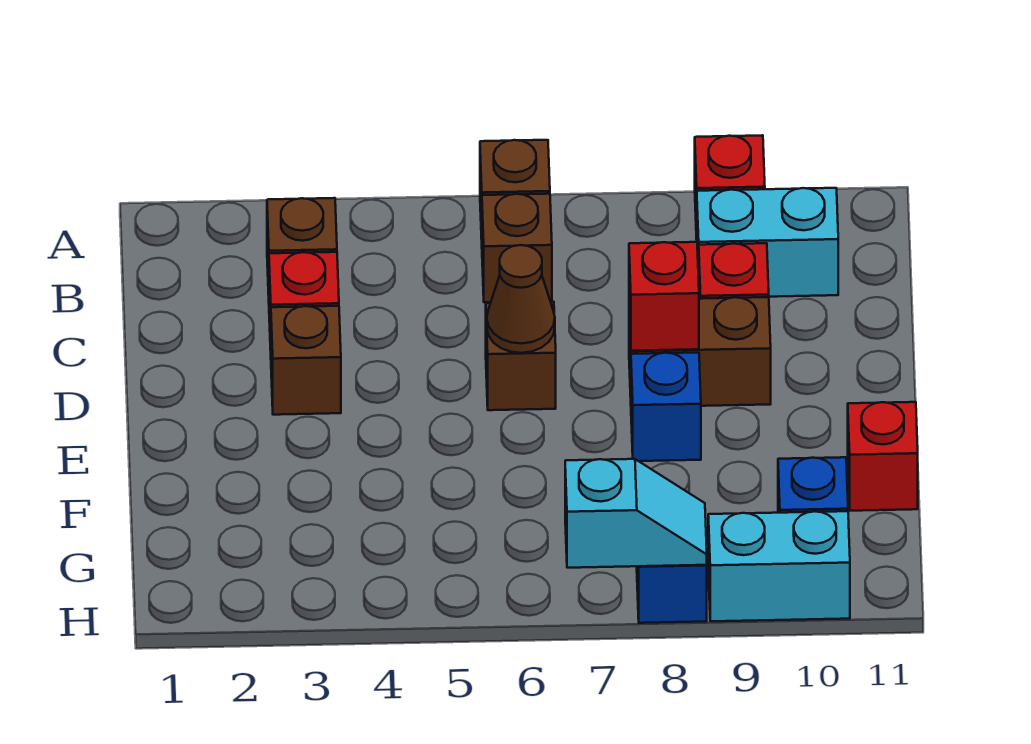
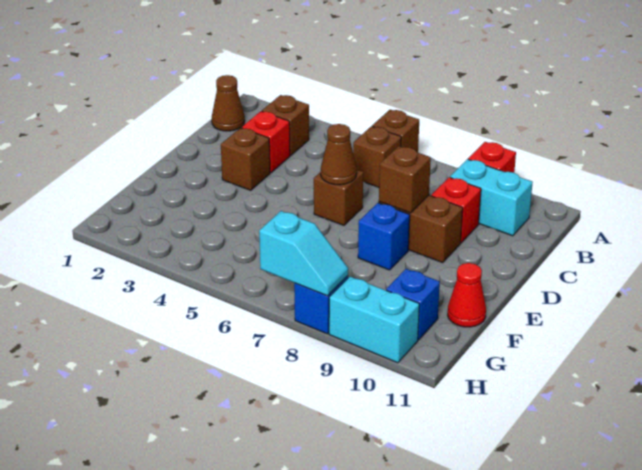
none -> brown 1x1 cone [212,75,245,131]
red 1x1 brick [629,242,699,351] -> brown 1x1 brick [379,146,431,213]
red 1x1 brick [848,402,918,511] -> red 1x1 cone [448,263,486,327]

